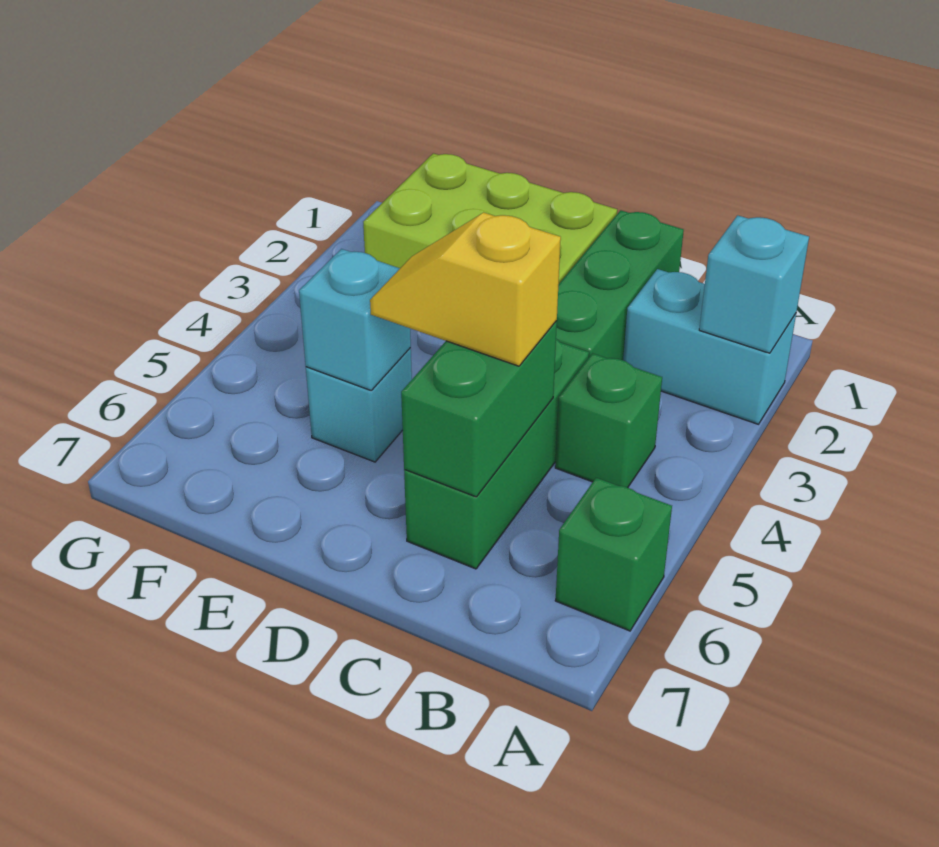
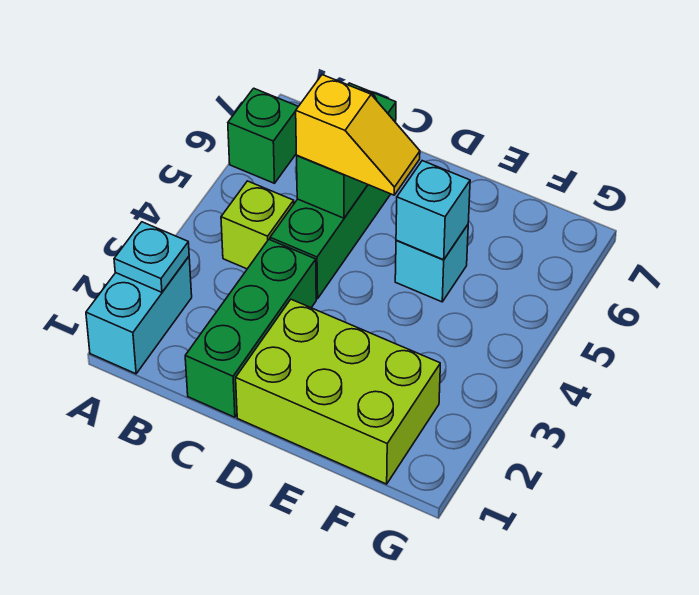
cyan 1x2 brick [623,269,796,424] -> cyan 1x2 brick turned to [86,256,192,374]
cyan 1x1 brick [699,215,809,353] -> cyan 1x1 plate [114,222,189,292]
green 1x1 brick [555,353,662,488] -> lime 1x1 brick [221,181,294,269]

